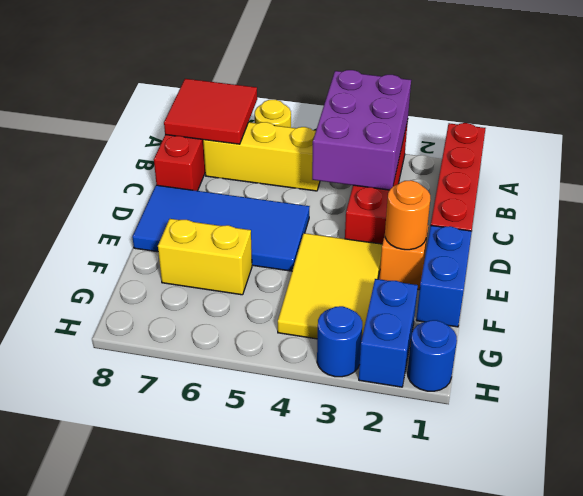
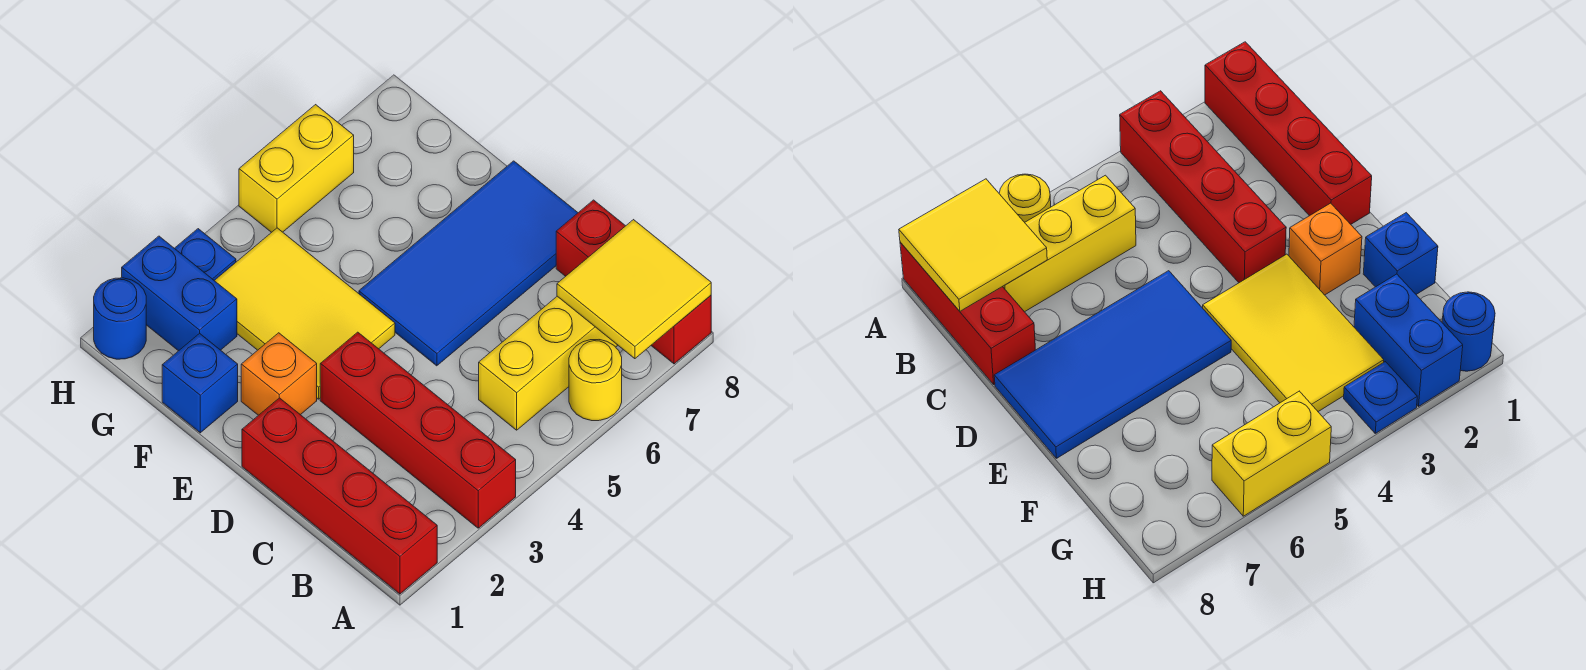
purple 2x3 brick [312,70,411,190] -> none
red 2x2 tile [164,79,257,144] -> yellow 2x2 tile [557,220,711,359]
blue 1x2 brick [416,226,472,327] -> blue 1x1 brick [162,333,238,433]
orange 1x1 round brick [385,180,430,250] -> none
yellow 1x2 brick [158,219,252,295] -> yellow 1x2 brick moved to [239,105,354,232]
blue 1x1 round brick [317,306,362,377] -> blue 1x1 plate [175,229,236,280]

